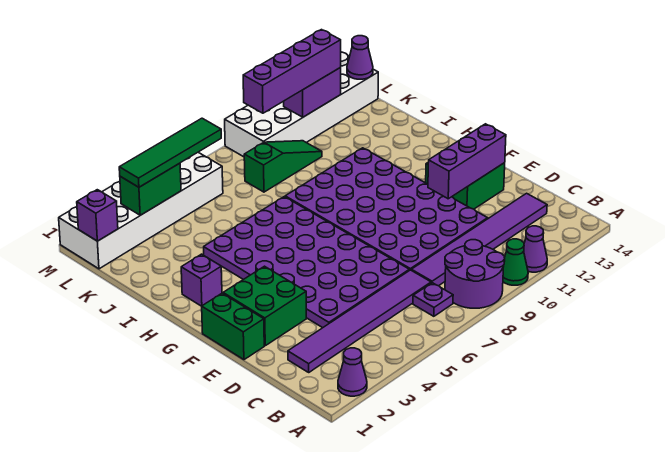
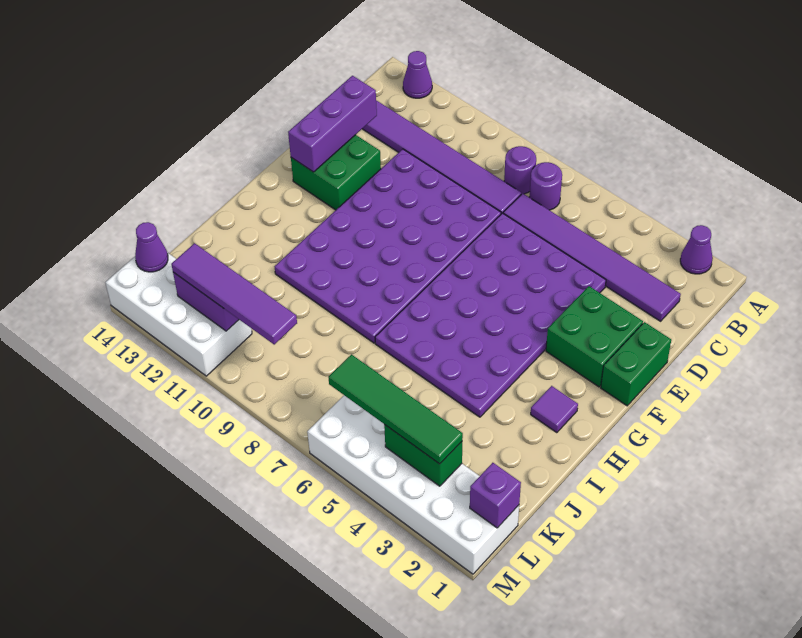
purple 2x2 round brick [445,240,505,308] -> purple 1x1 round brick [504,146,536,194]
green 1x1 cone [503,239,528,285] -> none
purple 1x1 cone [524,226,547,272] -> purple 1x1 cone moved to [403,51,432,98]
purple 1x1 plate [413,283,453,316] -> purple 1x1 round brick [529,162,562,210]
purple 1x3 brick [428,124,506,199] -> purple 1x3 brick turned to [288,76,377,172]
purple 1x1 brick [181,254,222,306] -> purple 1x1 tile [531,386,578,433]
green 1x3 slope [244,141,322,192] -> none
white 2x6 brick [225,52,378,157] -> white 2x4 brick [105,252,252,376]
purple 1x4 brick [243,30,341,113] -> purple 1x4 tile [171,243,297,344]

